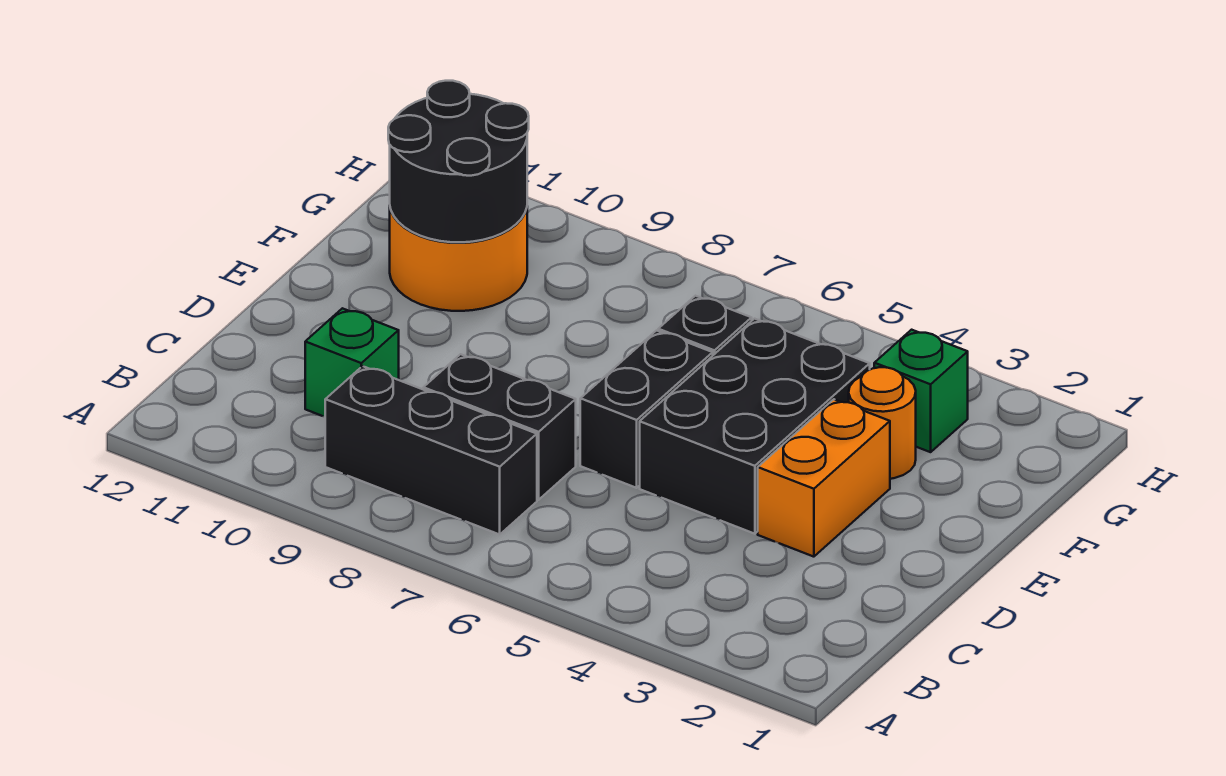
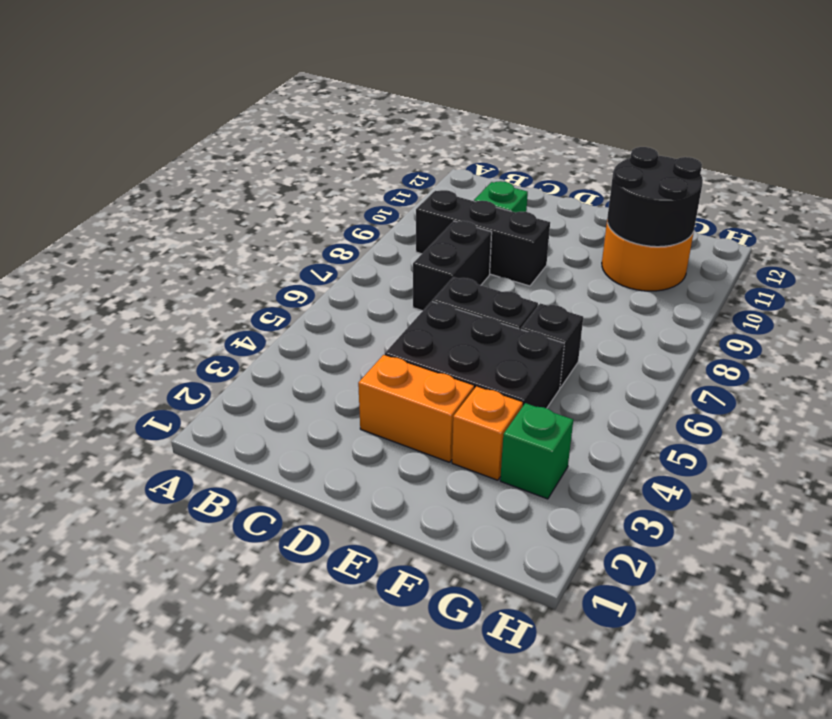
black 1x3 brick [325,366,537,534] -> black 1x3 brick turned to [416,190,550,286]
orange 1x1 round brick [849,367,916,479] -> orange 1x1 brick [452,386,523,480]

